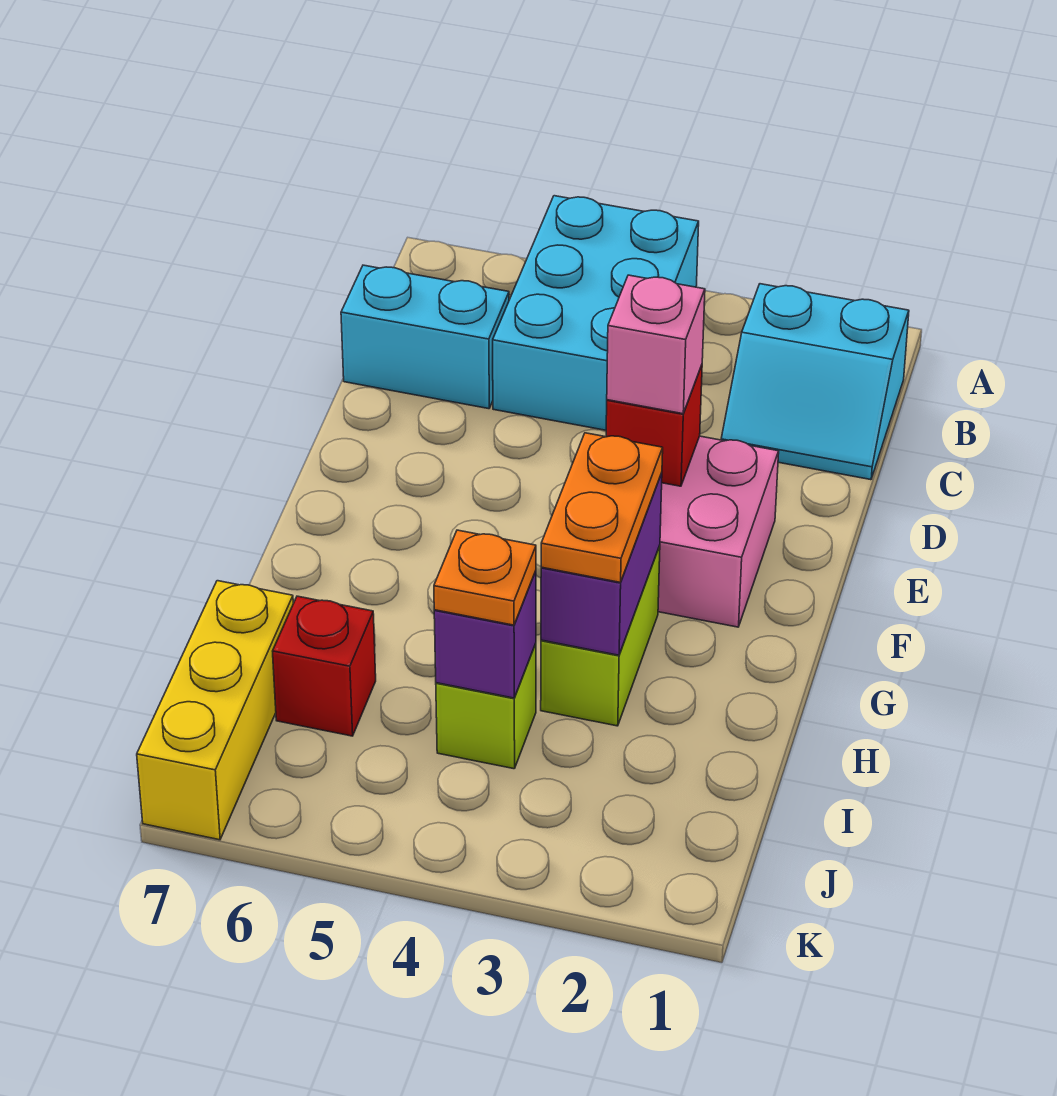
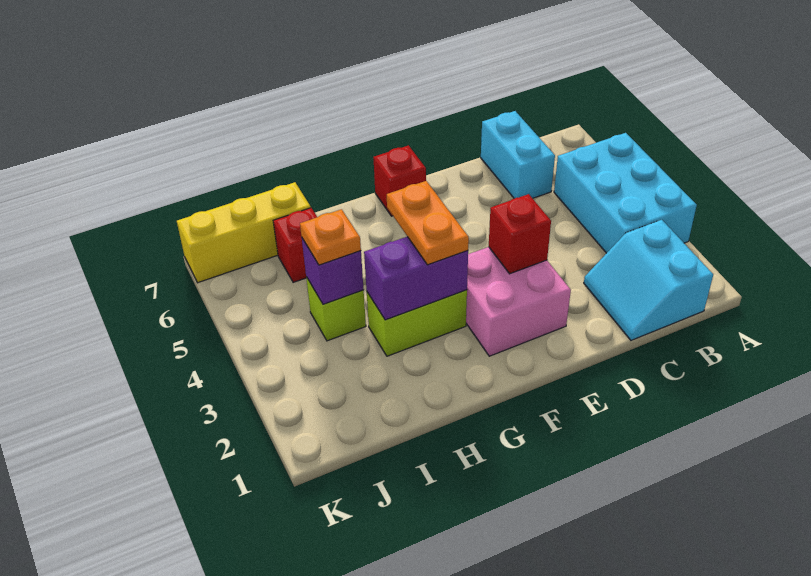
cyan 2x3 brick [493,196,699,430] -> cyan 2x3 brick turned to [554,133,697,253]
pink 1x1 brick [607,275,705,414] -> none
none -> red 1x1 brick [373,145,426,216]
orange 1x2 plate [541,433,663,582] -> orange 1x2 plate turned to [387,181,469,265]

